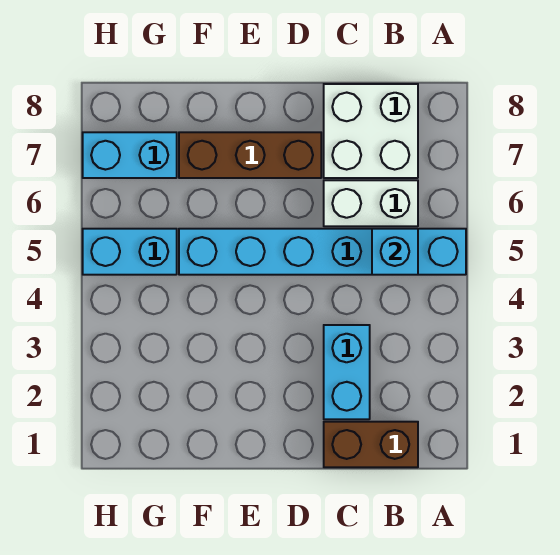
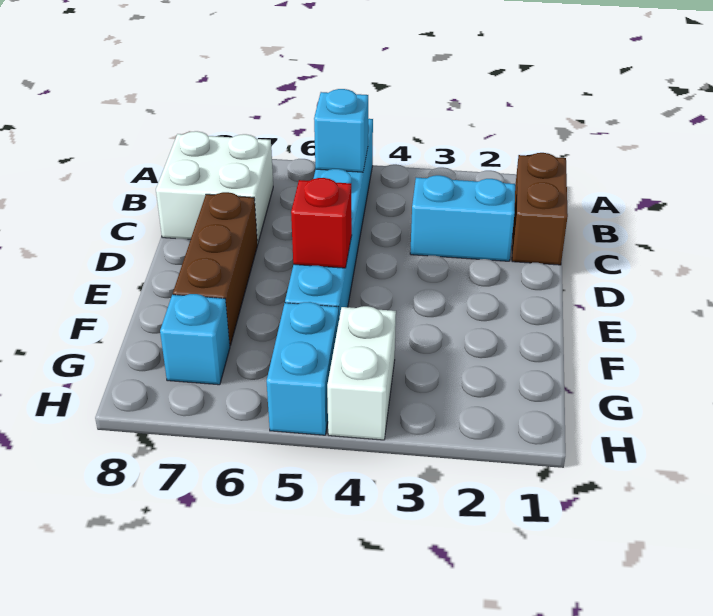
white 1x2 brick [324,180,418,226] -> white 1x2 brick moved to [327,306,396,440]
none -> red 1x1 brick [291,178,352,268]
cyan 1x2 brick [83,132,177,178] -> cyan 1x1 brick [160,294,230,385]

